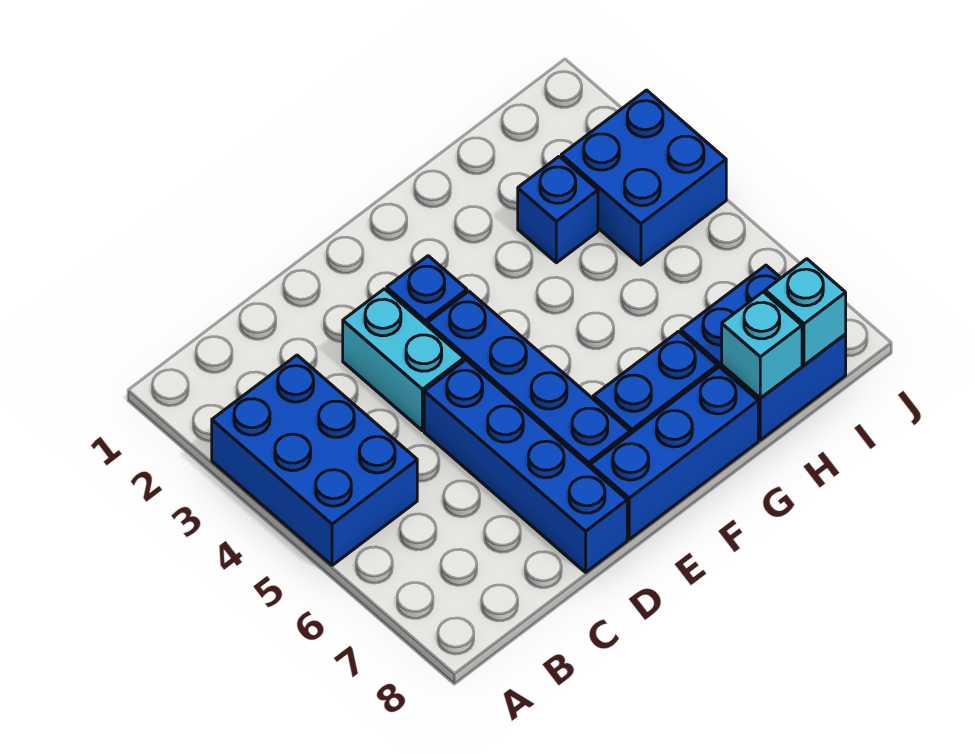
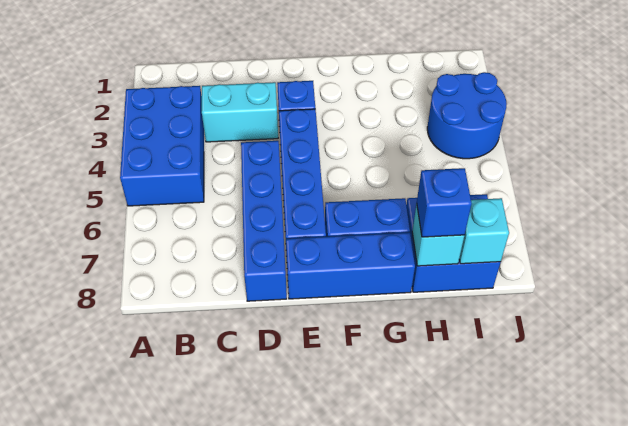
cyan 1x2 brick [343,289,464,431] -> cyan 1x2 brick turned to [202,82,278,142]
blue 1x1 brick [518,156,598,263] -> blue 1x1 brick moved to [417,168,472,237]
blue 2x2 brick [561,90,726,265] -> blue 2x2 round brick [427,72,507,159]

